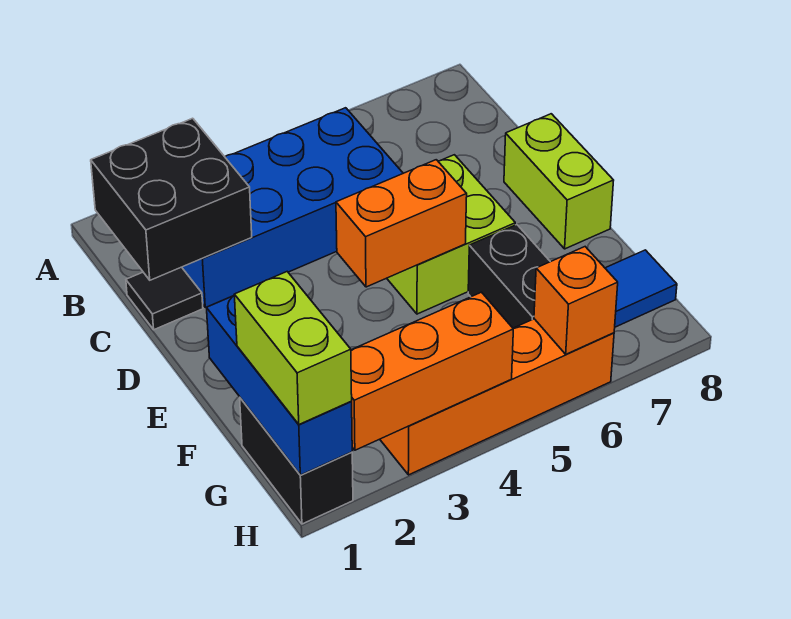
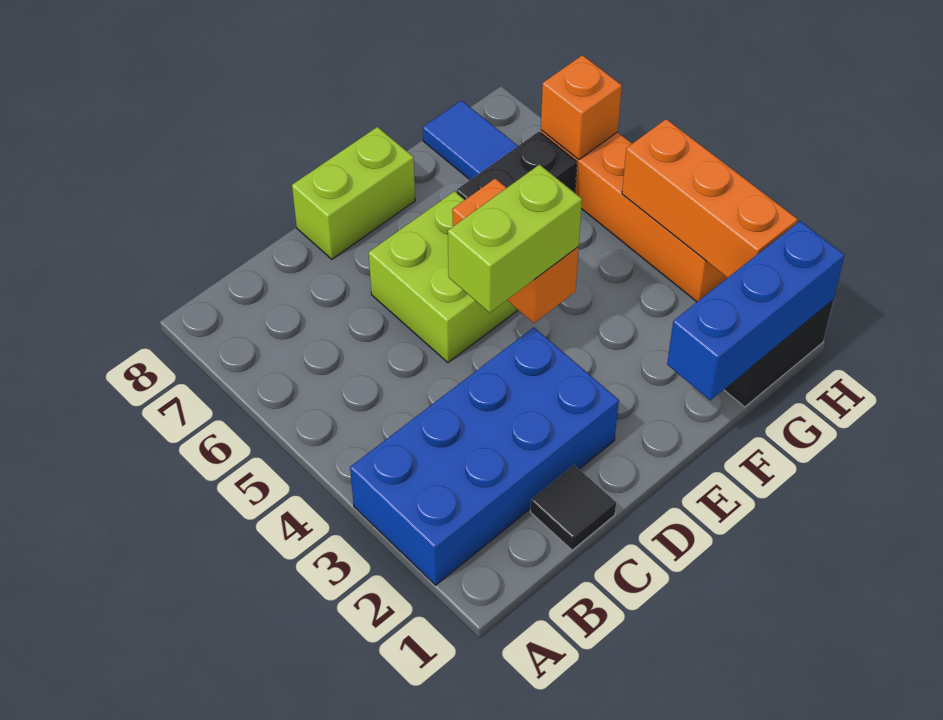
black 2x2 brick [91,118,252,280] -> none
blue 2x4 brick [182,108,403,308] -> blue 2x4 brick turned to [350,327,619,585]
lime 1x2 brick [234,272,352,424] -> lime 1x2 brick moved to [448,165,582,313]

